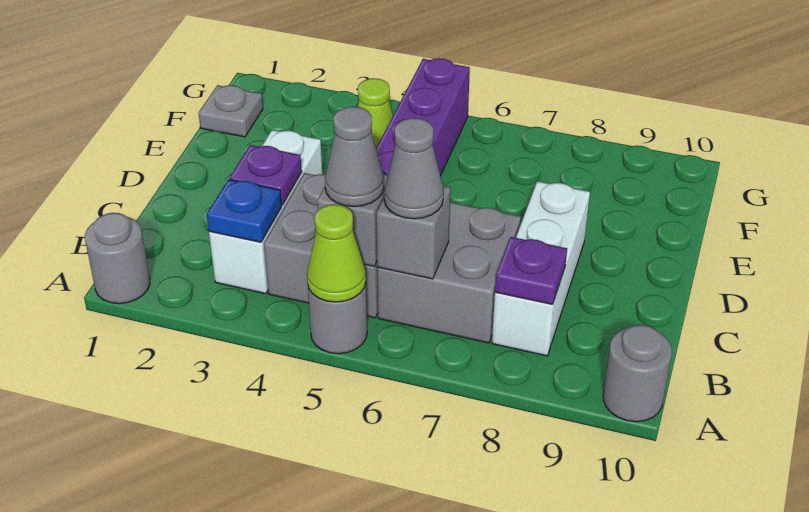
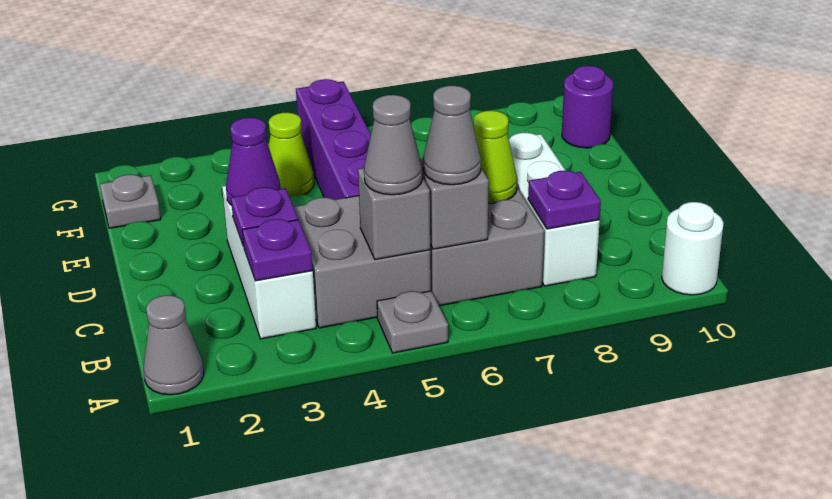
grey 1x1 round brick [85,213,150,304] -> grey 1x1 cone [144,295,204,395]
grey 1x1 round brick [308,284,367,354] -> grey 1x1 plate [377,291,448,353]
lime 1x1 cone [307,204,366,302] -> lime 1x1 cone moved to [473,110,517,203]
grey 1x1 round brick [603,325,672,422] -> white 1x1 round brick [662,202,723,295]
blue 1x1 plate [207,179,281,242] -> purple 1x1 plate [242,219,313,281]
none -> purple 1x1 cone [226,118,281,205]
none -> purple 1x1 round brick [562,66,613,148]

